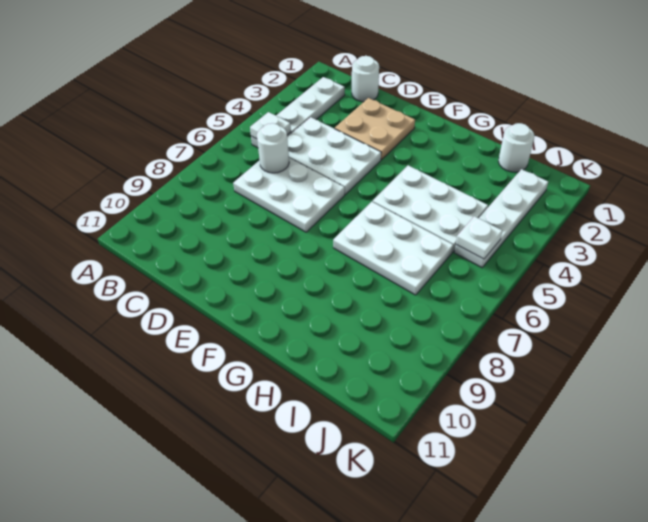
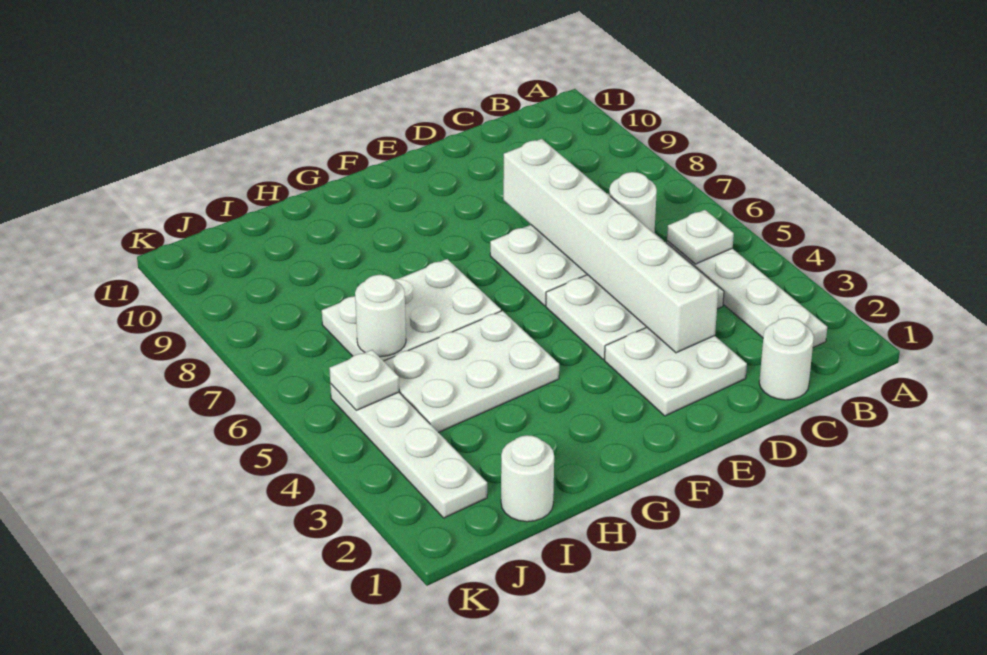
tan 2x2 plate [334,98,415,160] -> white 2x2 plate [605,327,747,416]
none -> white 1x6 brick [503,139,719,353]
none -> white 1x1 round brick [355,275,406,357]

